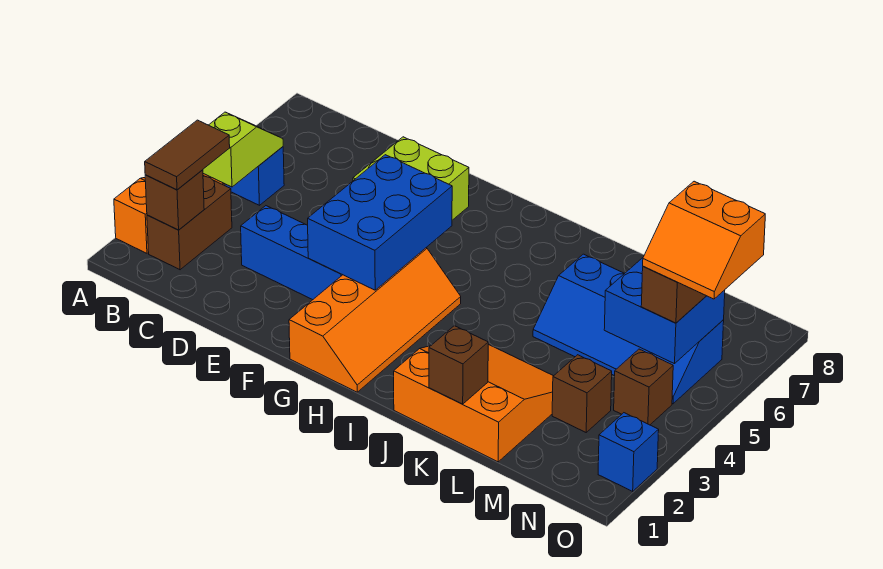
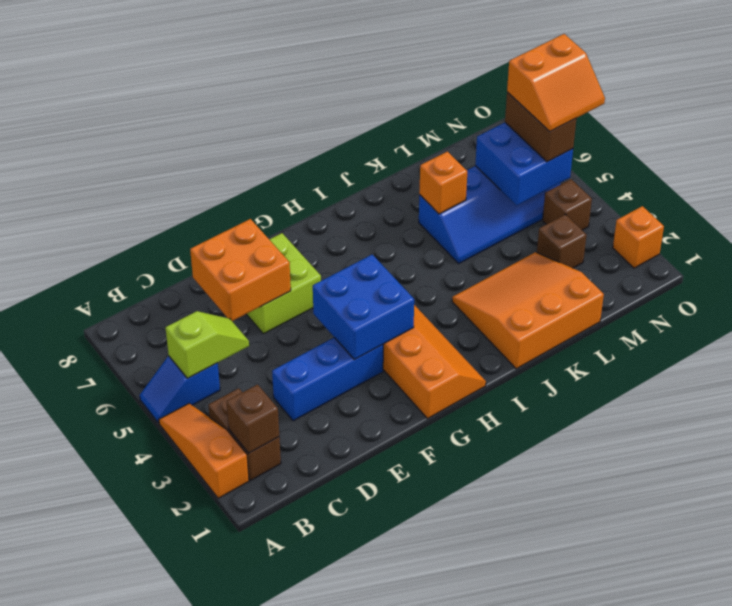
brown 1x2 tile [145,120,230,190] -> none
lime 1x2 slope [203,112,283,187] -> lime 1x2 slope turned to [165,311,249,378]
none -> orange 2x2 brick [190,219,291,321]
blue 2x3 brick [308,155,452,290] -> blue 2x2 brick [313,255,414,360]
brown 1x1 brick [429,326,488,404] -> none
none -> orange 1x1 brick [419,152,467,214]
blue 1x1 brick [598,413,659,491] -> orange 1x1 brick [613,206,664,268]

